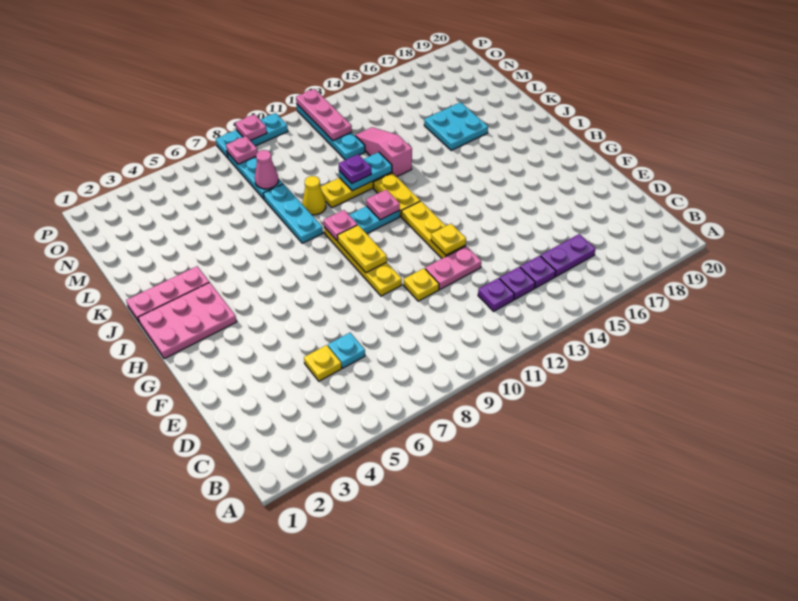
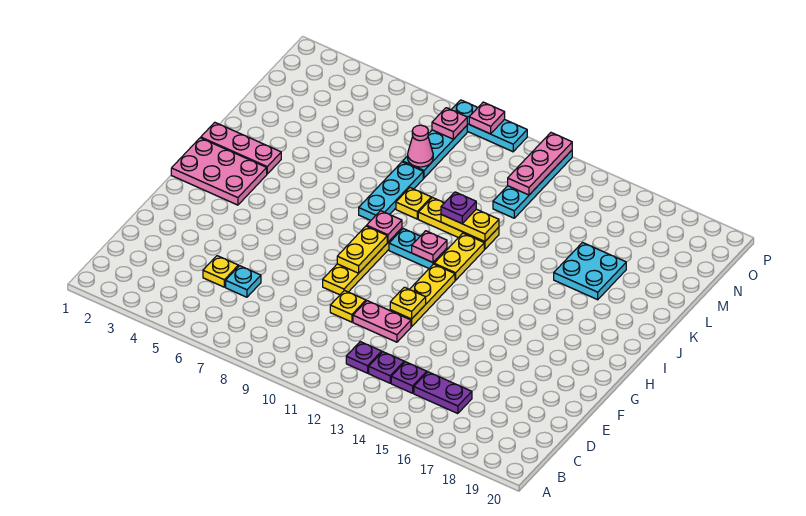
yellow 1x1 cone [302,176,326,215] -> yellow 1x1 plate [396,188,431,219]
cyan 1x2 plate [339,152,392,191] -> yellow 1x2 plate [441,209,499,242]
pink 1x3 slope [355,127,412,177] -> none

